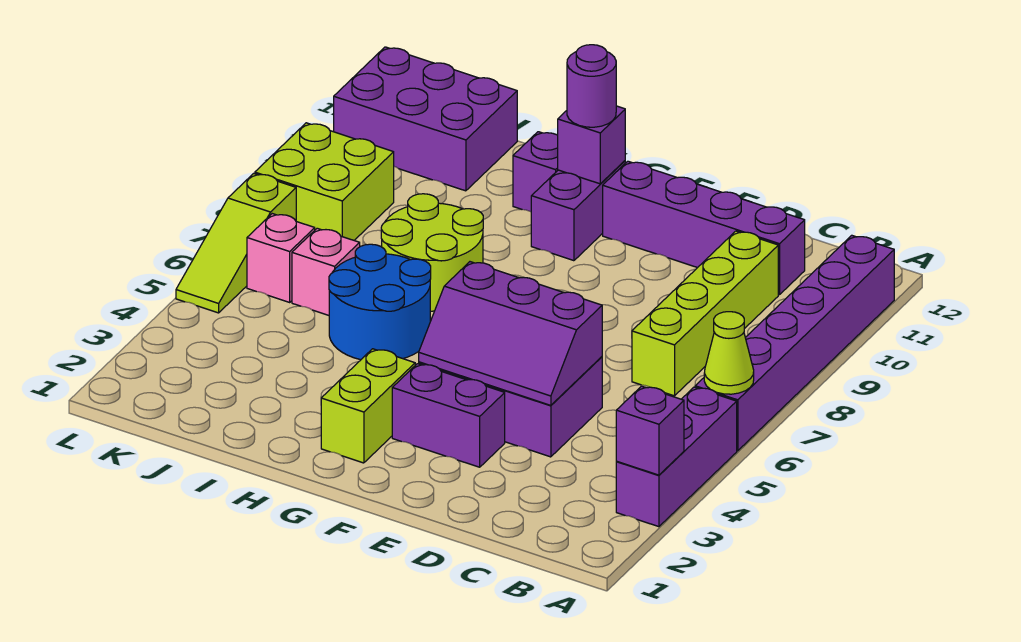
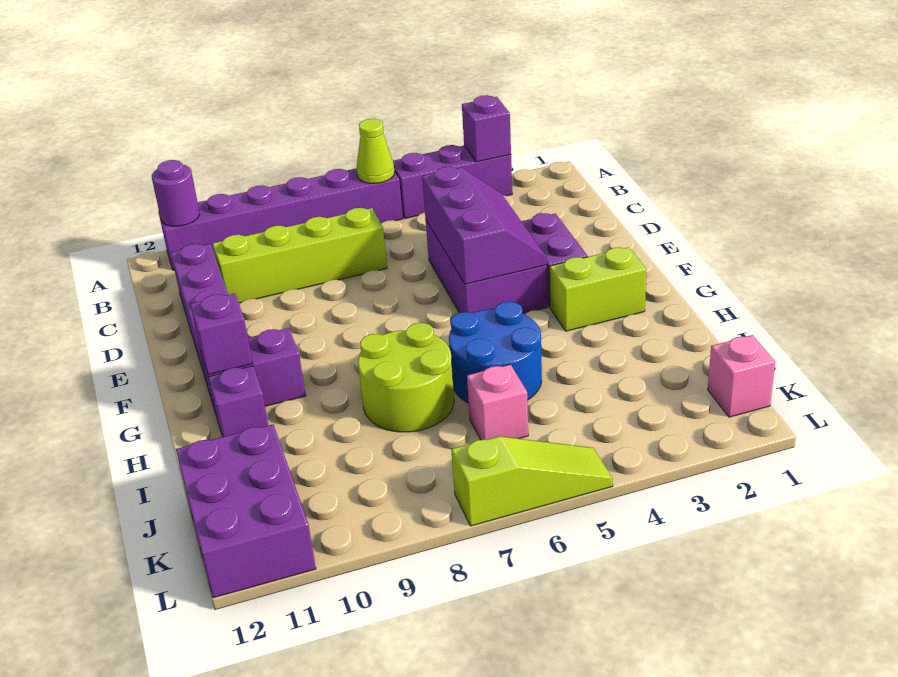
purple 1x1 round brick [567,45,616,127] -> purple 1x1 round brick moved to [152,160,200,226]
pink 1x1 brick [247,214,315,302] -> pink 1x1 brick moved to [708,335,775,417]
lime 2x2 brick [255,123,394,240] -> none

